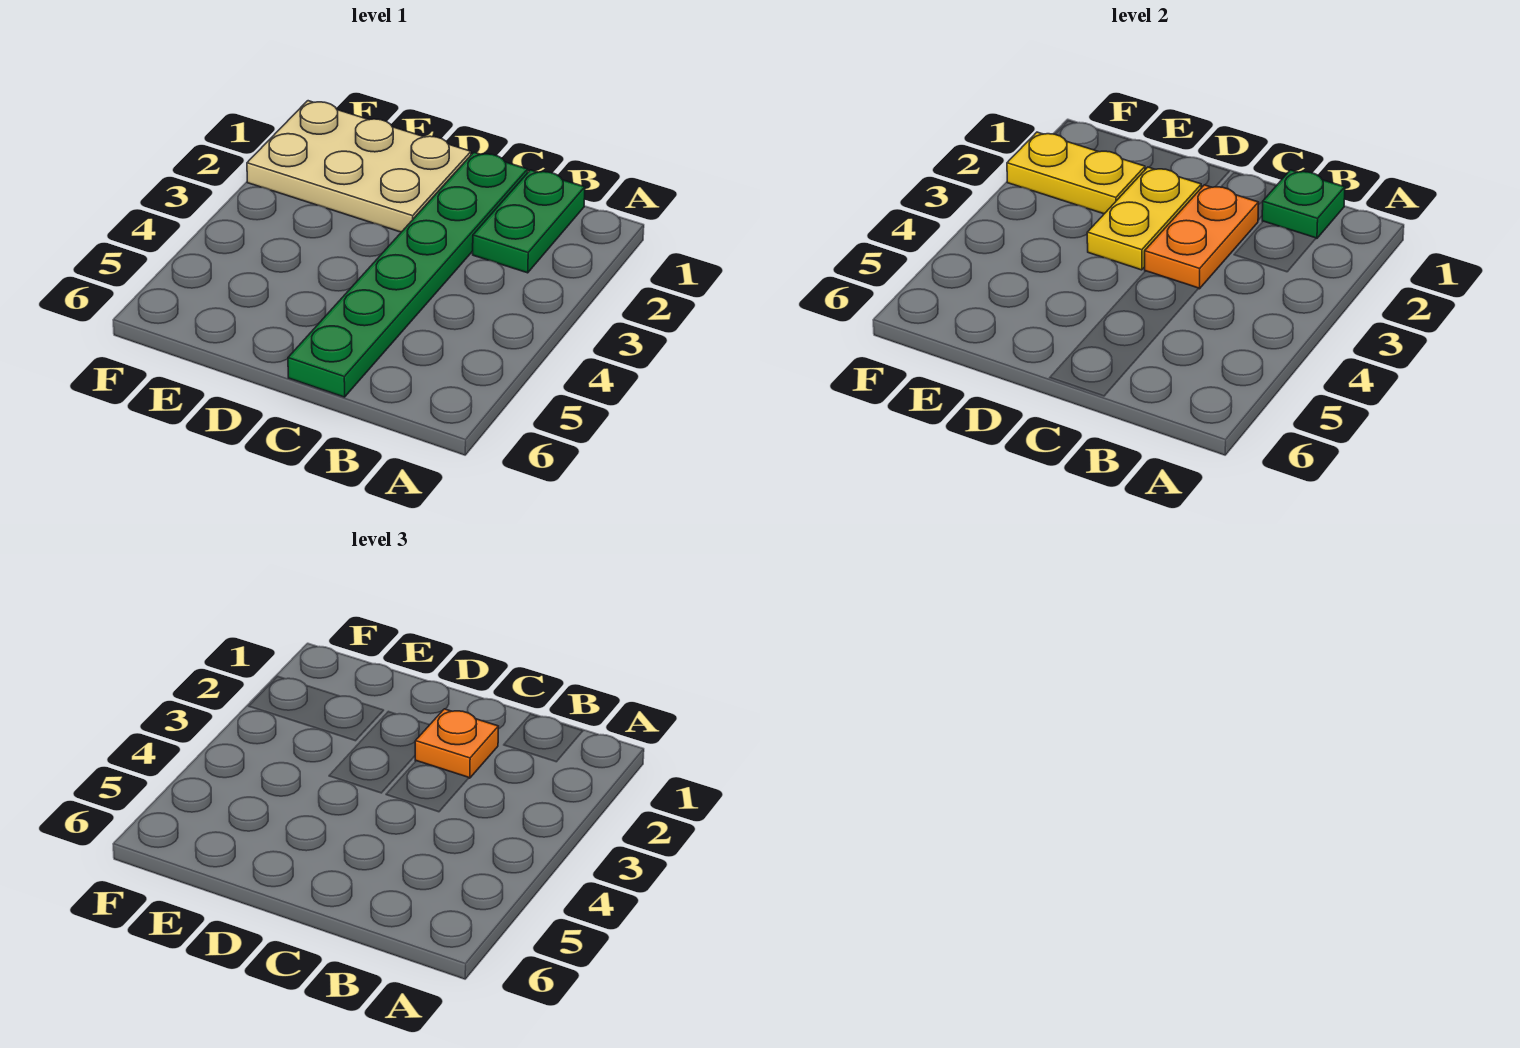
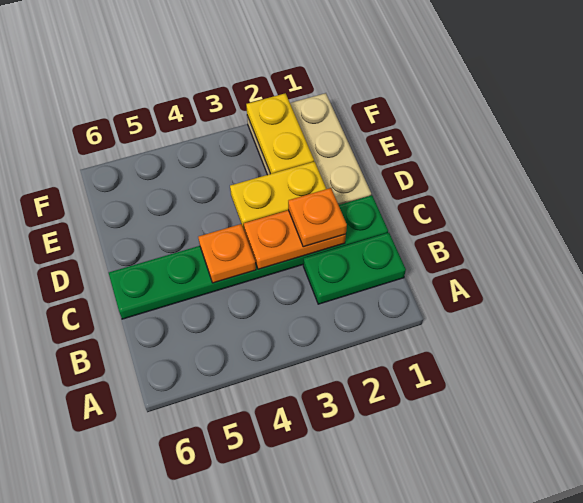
green 1x1 plate [1262,170,1345,239] -> none
none -> orange 1x1 plate [198,224,256,283]

